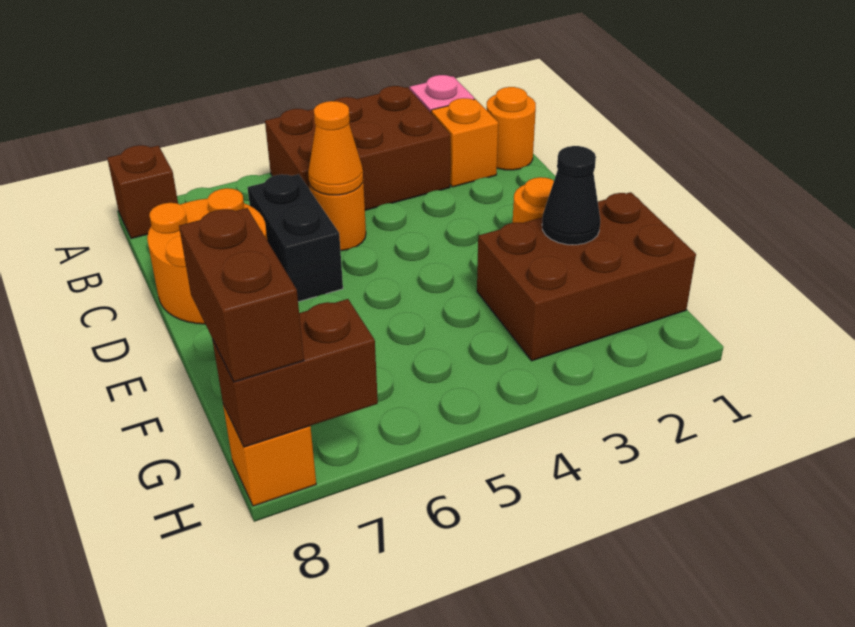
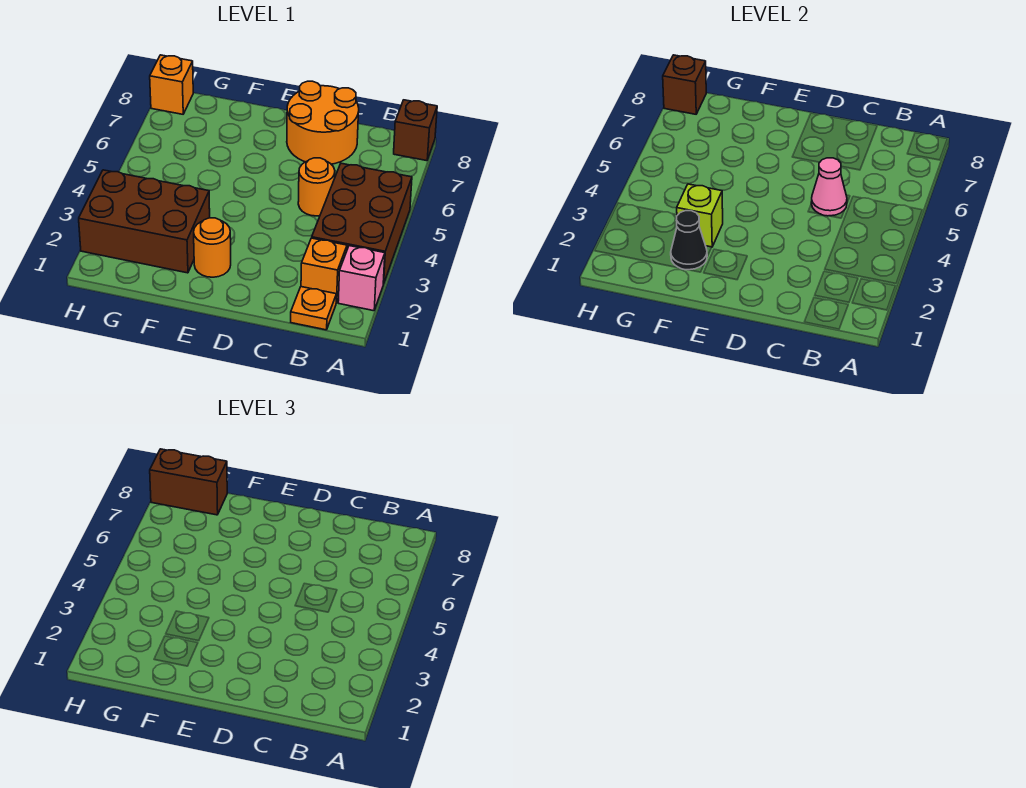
orange 1x1 round brick [487,87,536,170] -> orange 1x1 plate [291,287,336,330]
orange 1x1 cone [308,101,363,195] -> pink 1x1 cone [811,158,847,216]
black 1x2 brick [248,174,343,302] -> none
brown 2x3 brick [477,192,696,361] -> brown 2x3 brick turned to [79,170,210,273]
none -> lime 1x1 brick [677,184,723,247]
brown 1x2 brick [212,299,378,447] -> brown 1x1 brick [663,55,706,114]

